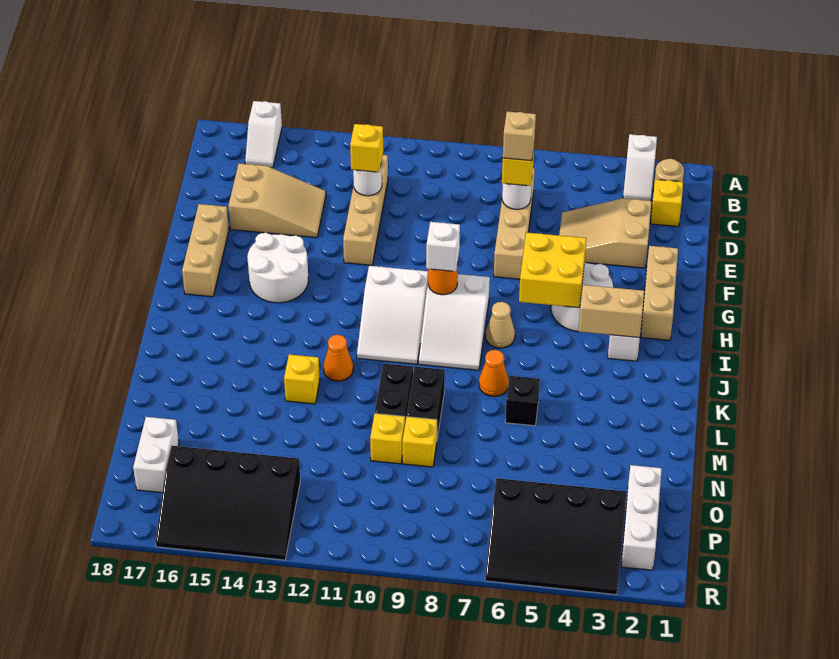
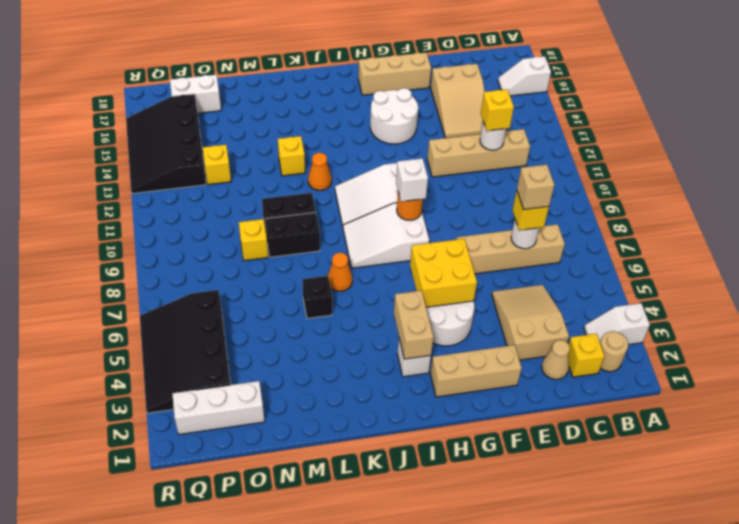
tan 1x1 cone [486,302,515,348] -> tan 1x1 cone moved to [542,340,570,379]
yellow 1x1 brick [370,413,405,464] -> yellow 1x1 brick moved to [203,145,231,185]

